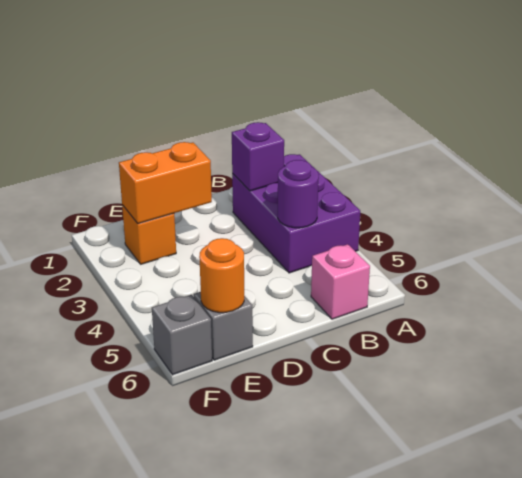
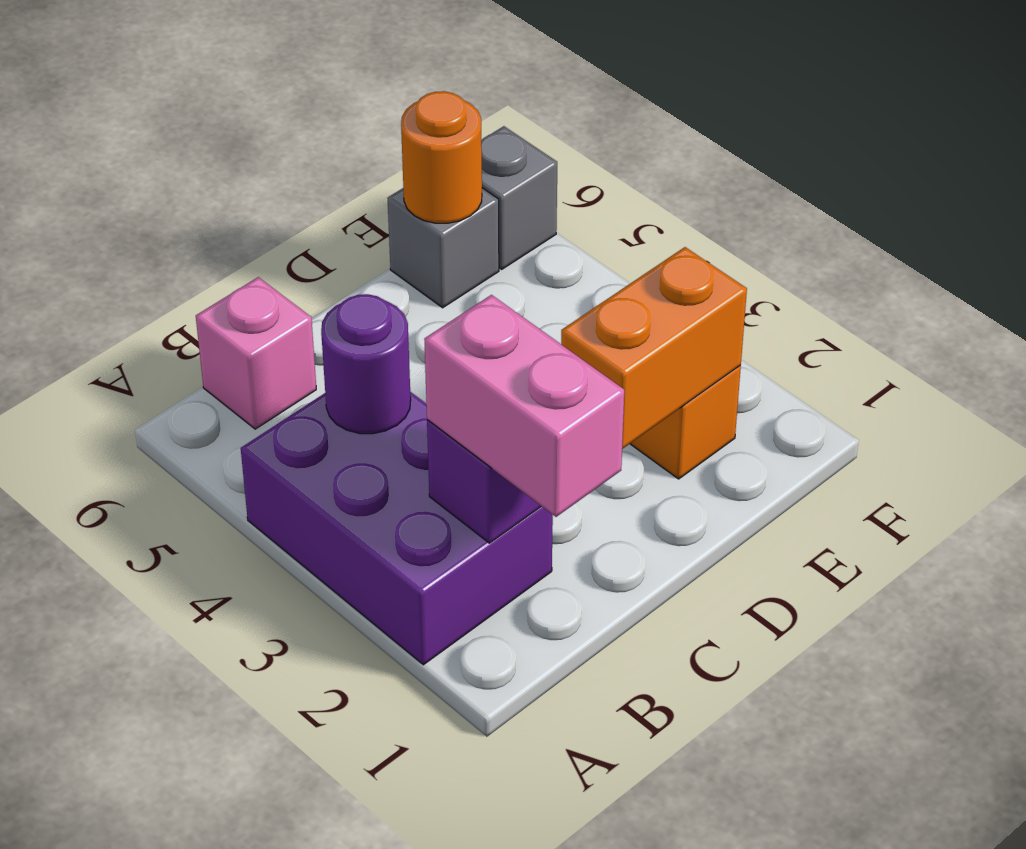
none -> pink 1x2 brick [424,295,624,517]

